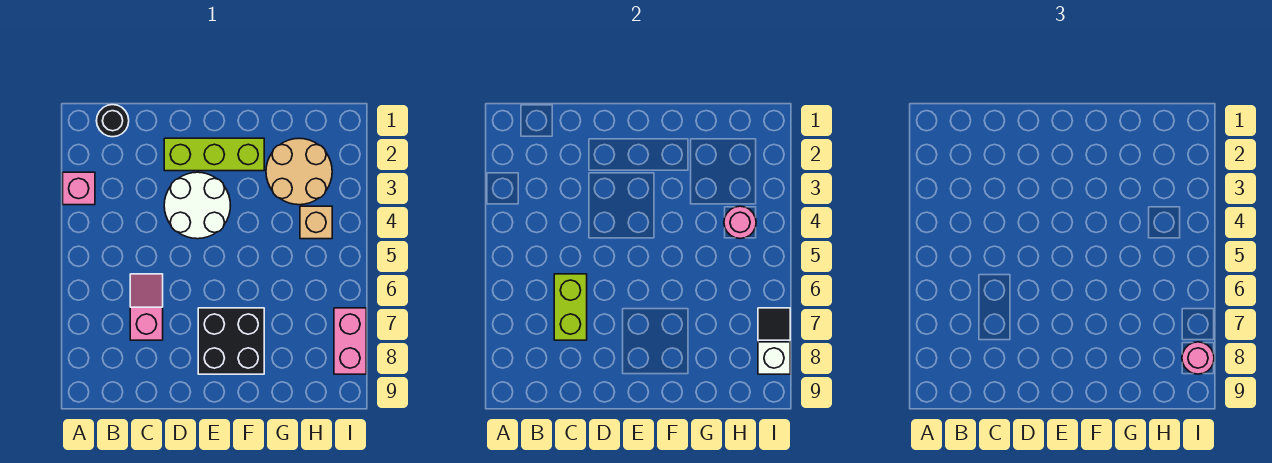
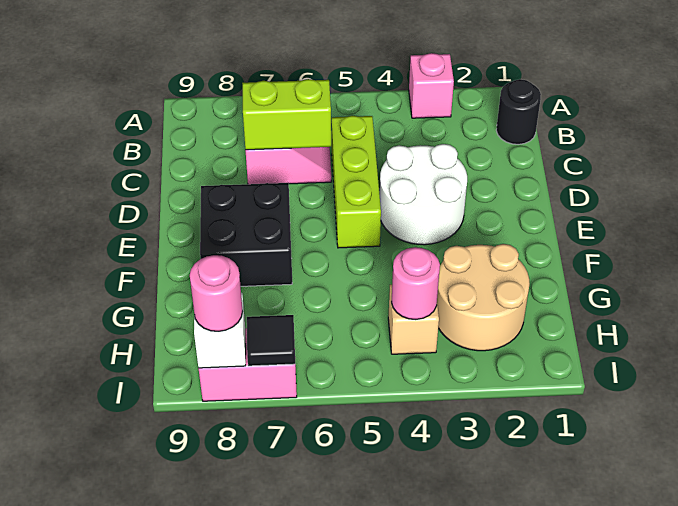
lime 1x3 brick [164,138,264,171] -> lime 1x3 brick moved to [331,116,381,248]

